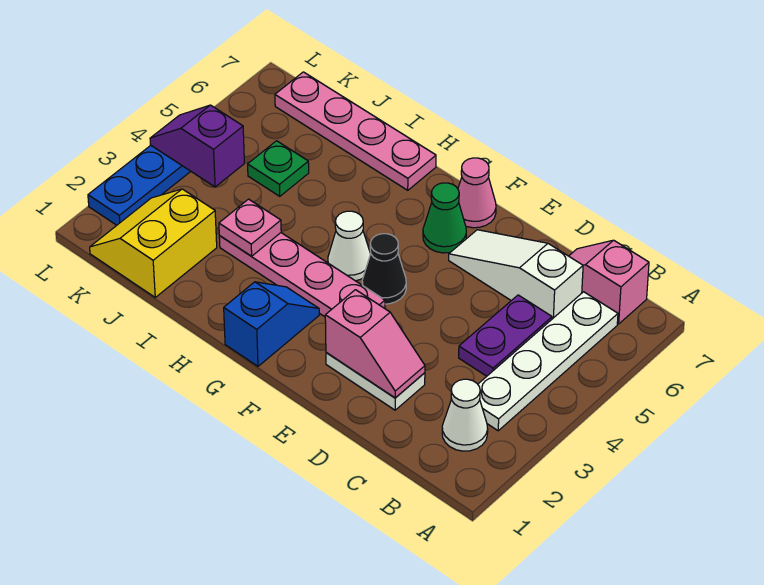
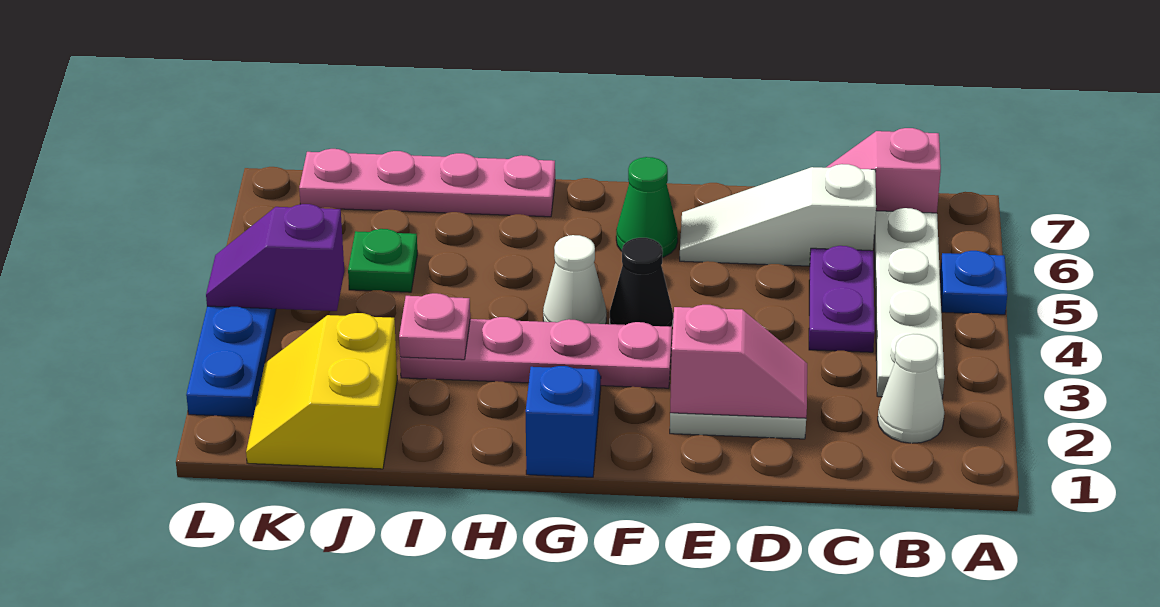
none -> blue 1x1 plate [940,251,1007,315]
pink 1x1 cone [458,158,496,228] -> none

